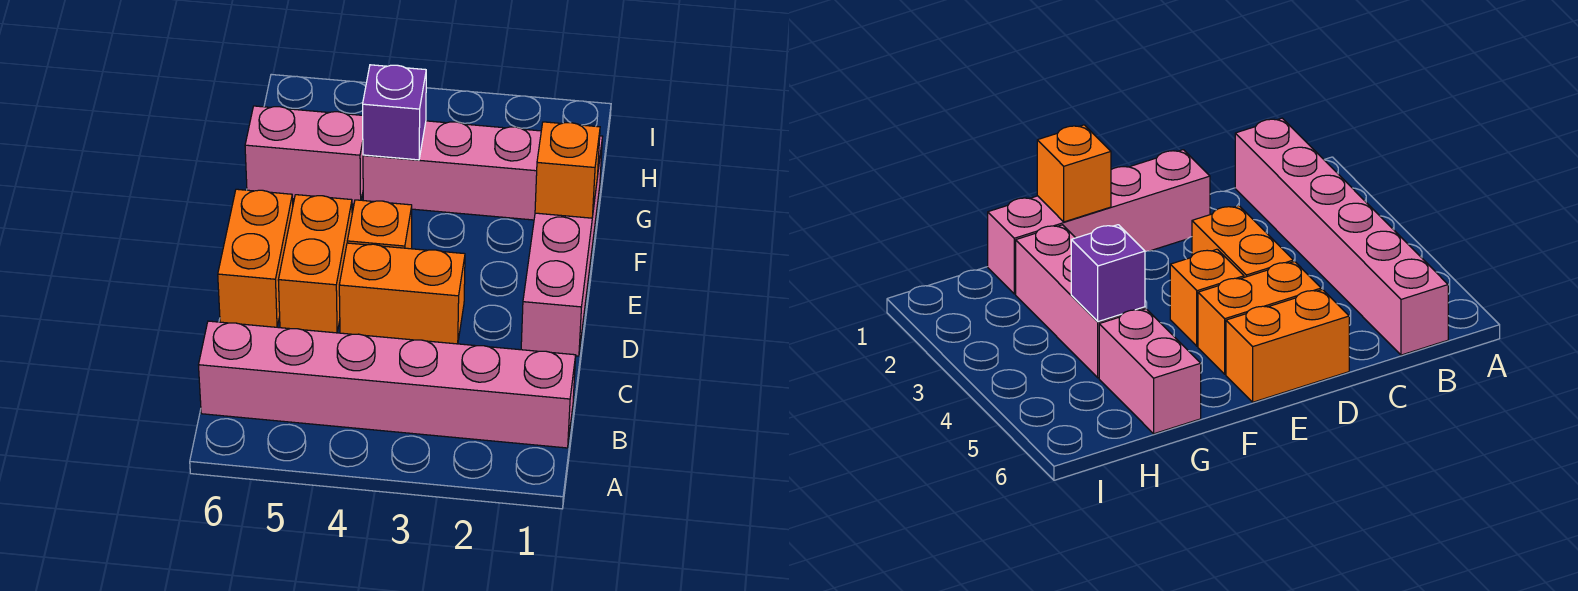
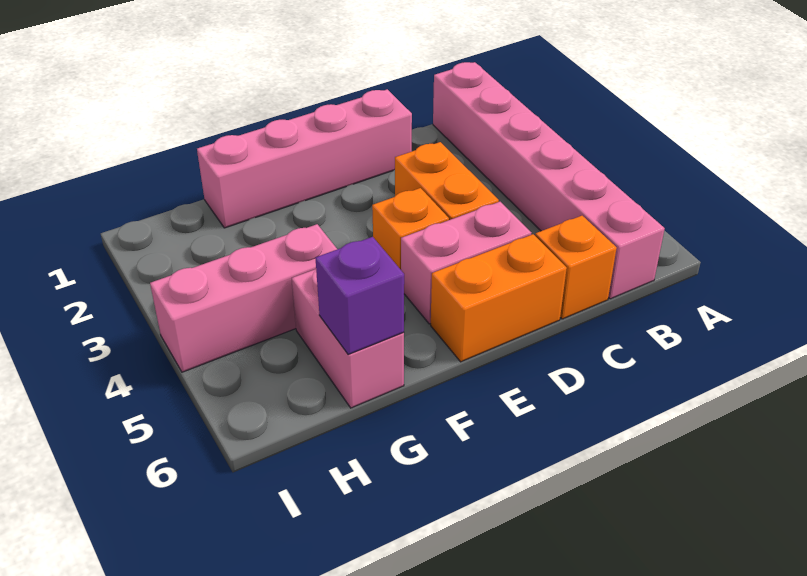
orange 1x2 brick [278,195,352,333] -> pink 1x2 brick [401,202,531,324]
orange 1x1 brick [535,122,600,218] -> orange 1x1 brick moved to [535,216,617,319]
pink 1x3 brick [363,121,541,220] -> pink 1x3 brick turned to [150,224,337,372]
purple 1x1 brick [363,65,426,160] -> purple 1x1 brick moved to [315,237,404,355]

